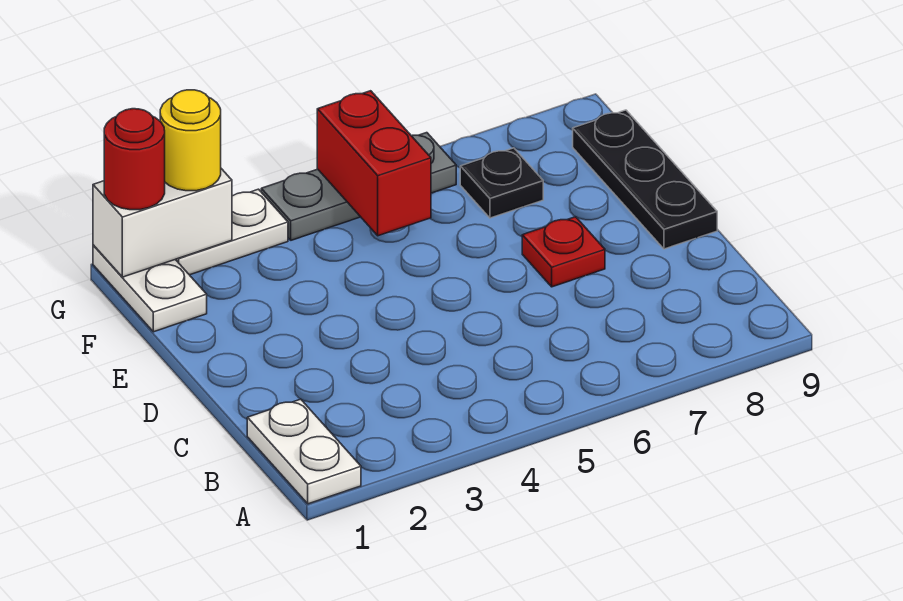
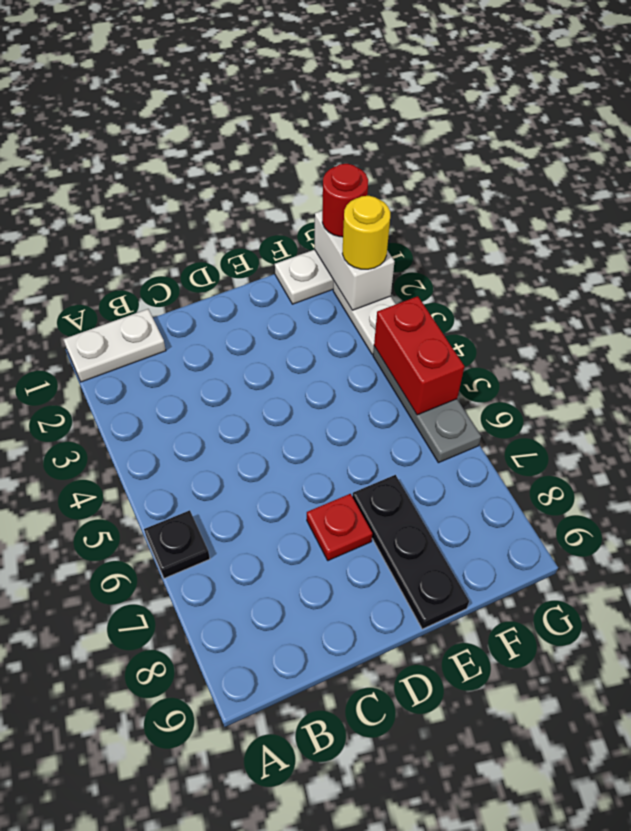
black 1x3 plate [573,110,717,249] -> black 1x3 plate turned to [352,475,469,629]
red 1x2 brick [317,91,431,236] -> red 1x2 brick turned to [374,296,464,415]
black 1x1 plate [460,148,543,218] -> black 1x1 plate moved to [144,510,210,578]

